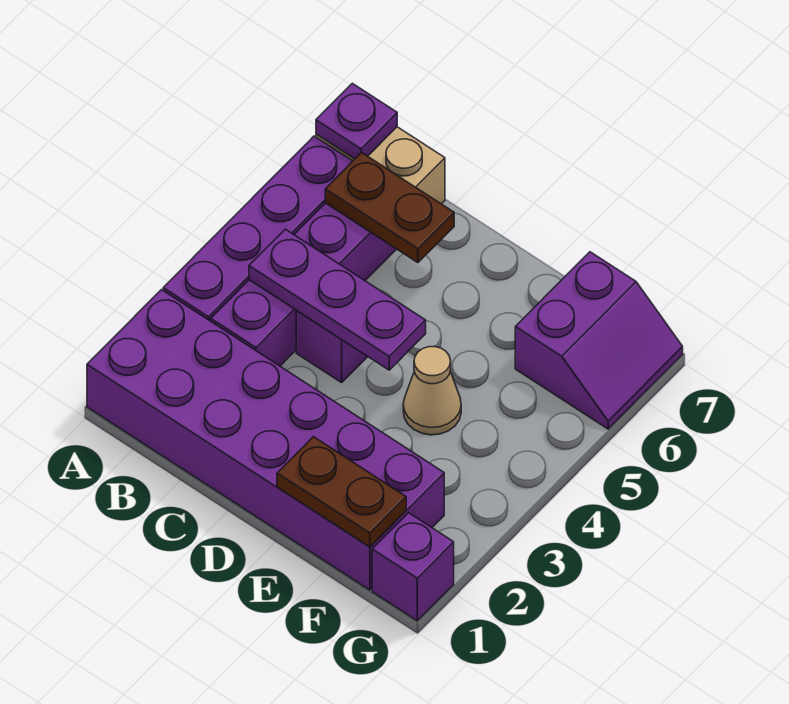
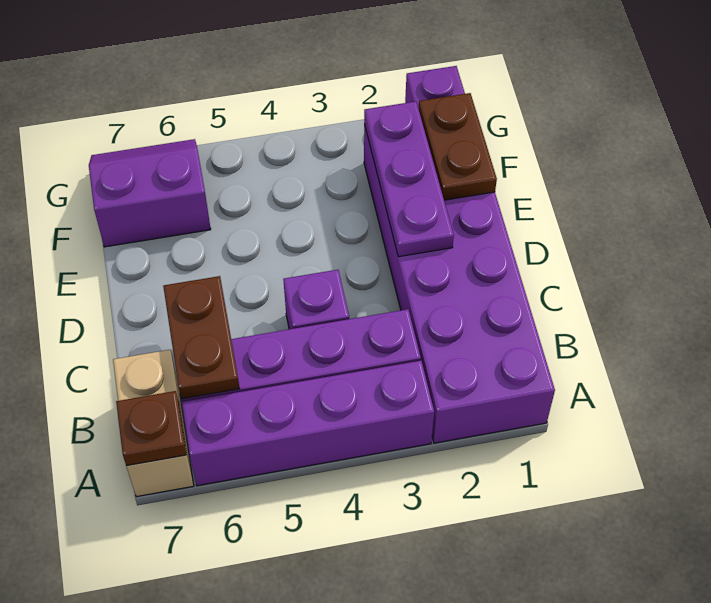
purple 1x1 plate [316,83,397,159] -> brown 1x1 plate [116,391,186,466]
purple 1x3 plate [249,229,426,370] -> purple 1x3 plate moved to [364,101,454,257]
tan 1x1 cone [403,347,461,435] -> none

